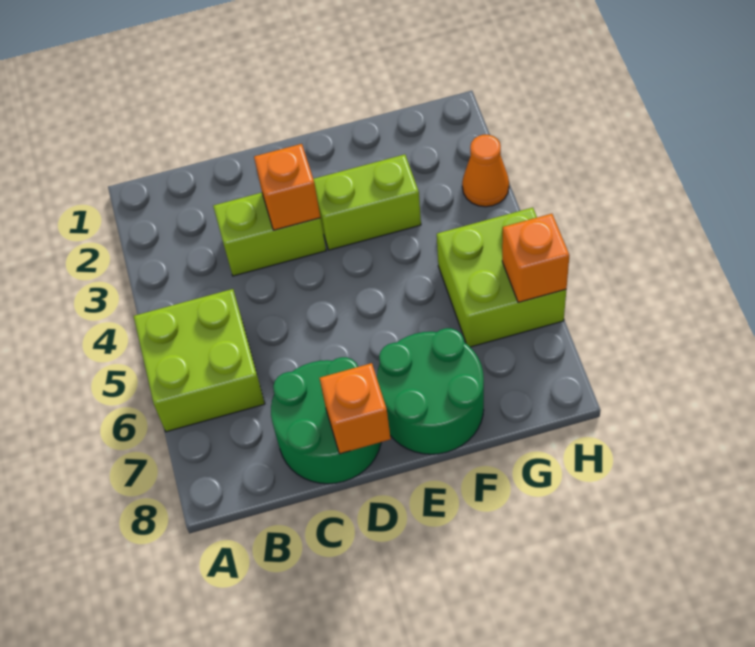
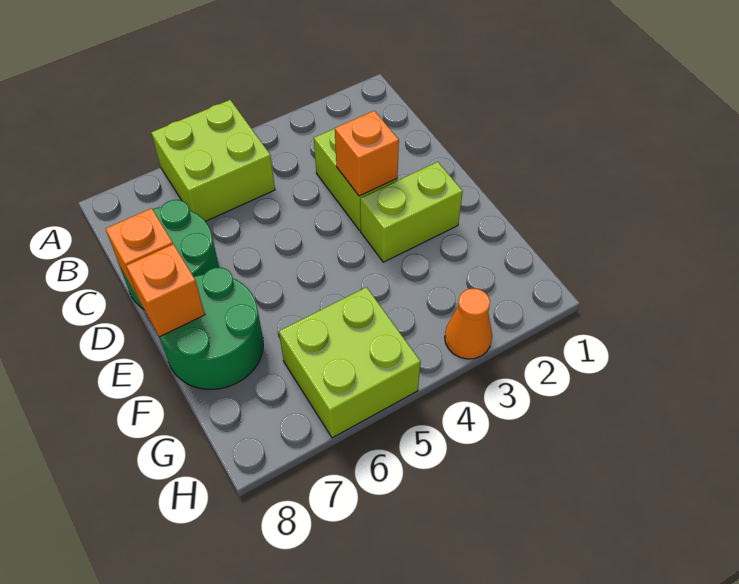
lime 1x2 brick [313,154,421,250] -> lime 1x2 brick turned to [360,162,463,262]
orange 1x1 brick [502,214,569,303] -> orange 1x1 brick moved to [126,244,205,337]

